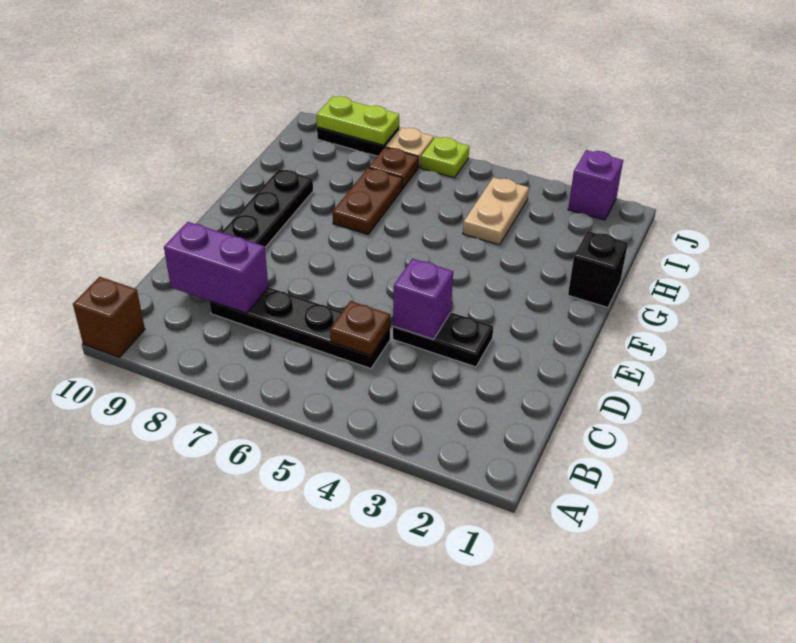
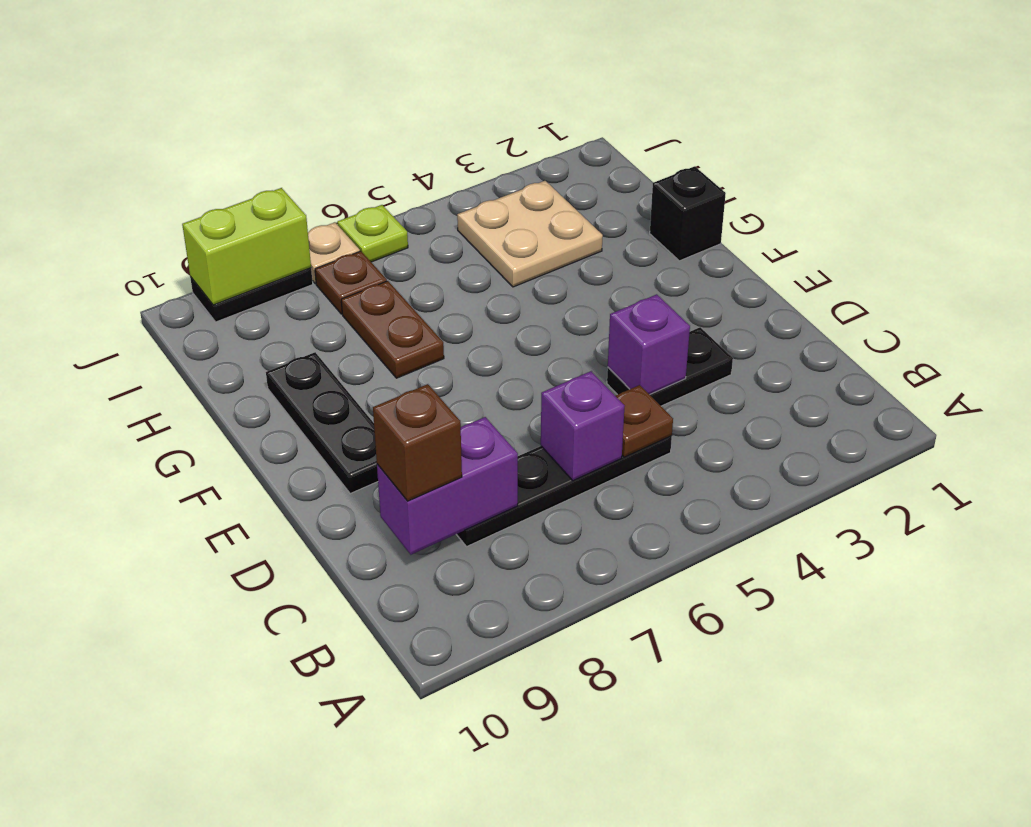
brown 1x1 brick [73,277,145,357] -> brown 1x1 brick moved to [373,384,462,501]
tan 1x2 plate [463,177,529,245] -> tan 2x2 plate [457,181,603,287]
purple 1x1 brick [568,150,623,220] -> purple 1x1 brick moved to [541,371,624,481]
lime 1x2 plate [316,96,399,145] -> lime 1x2 brick [182,188,311,305]

